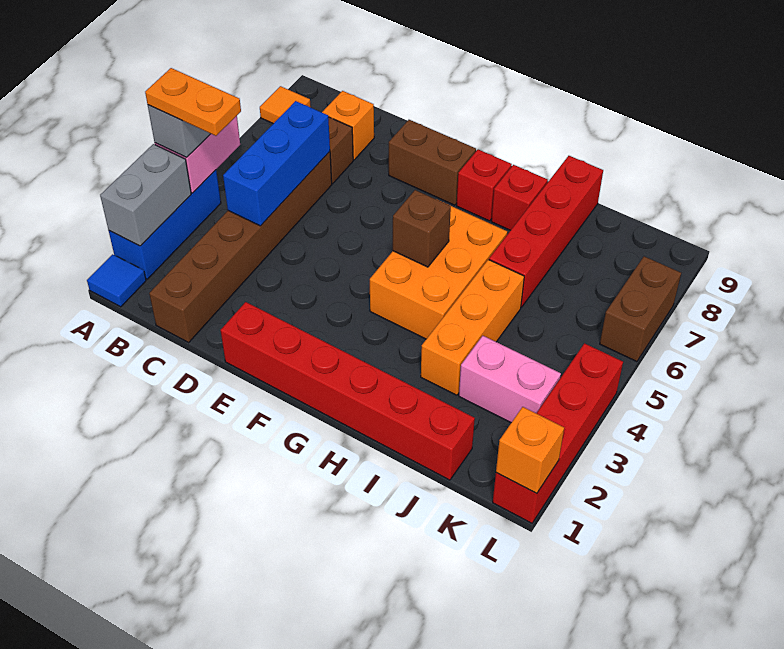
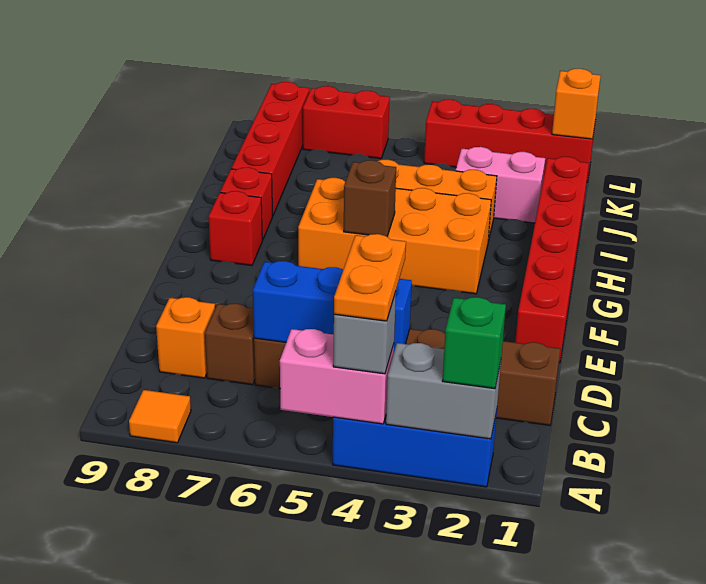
blue 1x1 tile [87,254,146,307] -> none
none -> green 1x1 brick [443,297,506,389]
brown 1x2 brick [389,120,476,205] -> none
orange 2x3 brick [370,206,507,339] -> orange 2x4 brick [298,178,491,294]
red 1x4 brick [489,156,603,307] -> red 1x4 brick turned to [231,82,309,216]
pink 1x2 brick [459,336,561,423] -> pink 1x2 brick turned to [456,147,545,223]
brown 1x2 brick [600,256,681,362] -> red 1x2 brick [303,86,390,158]

